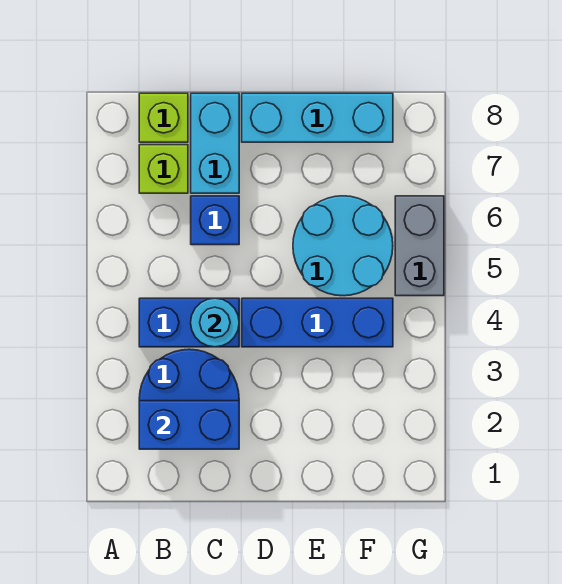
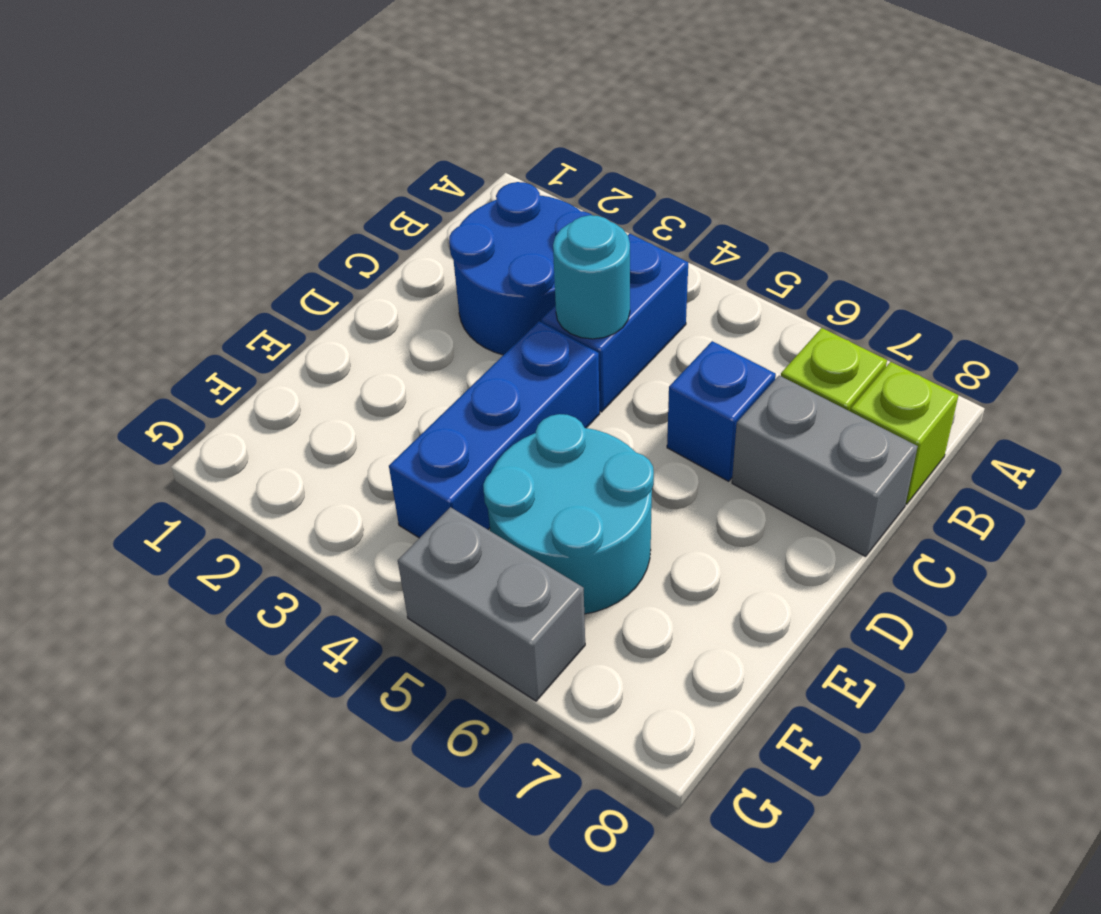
blue 1x2 brick [139,401,239,449] -> none
cyan 1x2 brick [191,93,239,193] -> grey 1x2 brick [732,375,918,556]
cyan 1x3 brick [242,93,393,142] -> none

